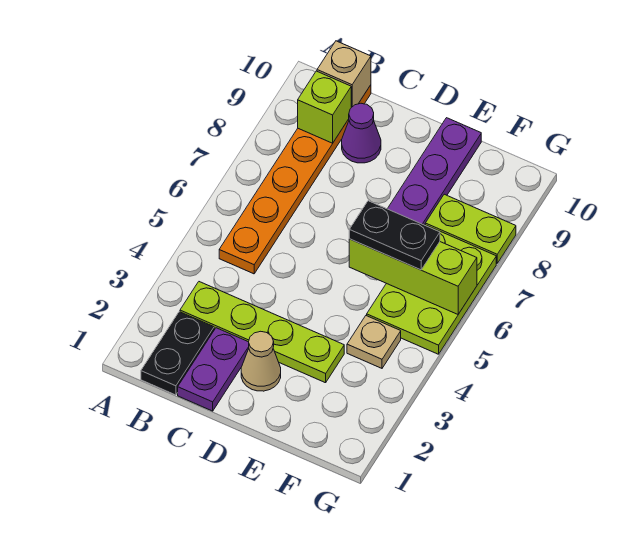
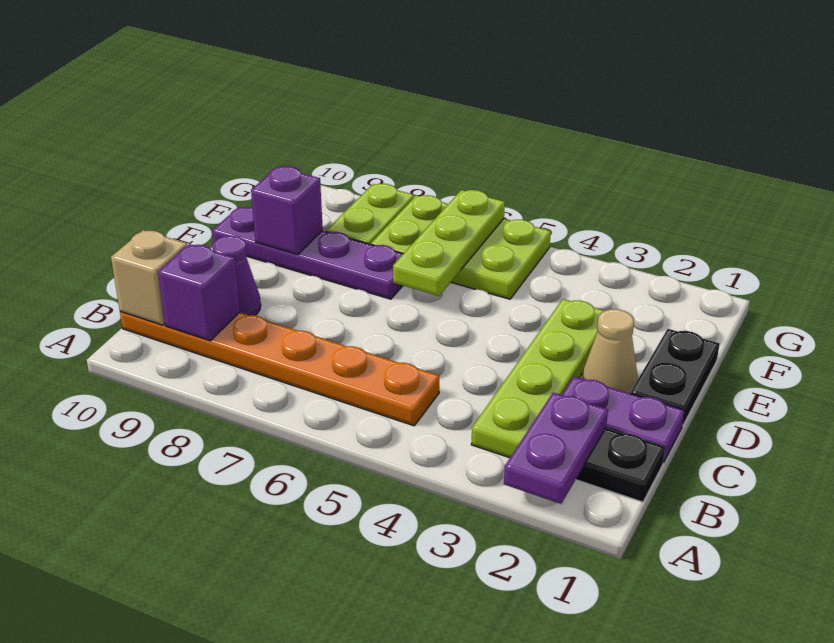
none -> purple 1x2 plate [504,392,608,504]
lime 1x1 brick [298,71,351,143] -> purple 1x1 brick [158,244,240,341]
lime 1x3 brick [349,239,477,314] -> lime 1x3 plate [393,190,505,296]
black 1x2 plate [349,201,440,270] -> black 1x2 plate moved to [630,329,720,426]
none -> purple 1x1 brick [251,166,323,255]
tan 1x1 plate [347,316,401,368] -> none

